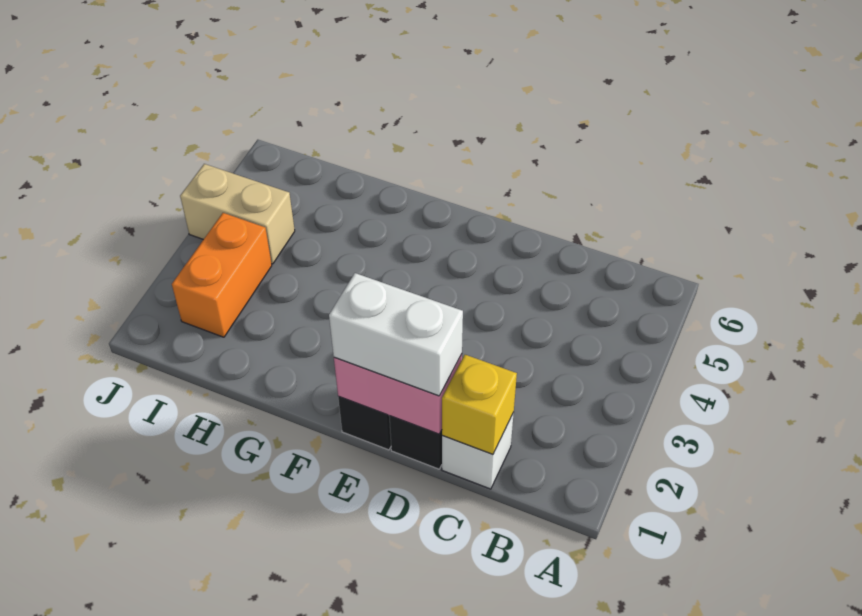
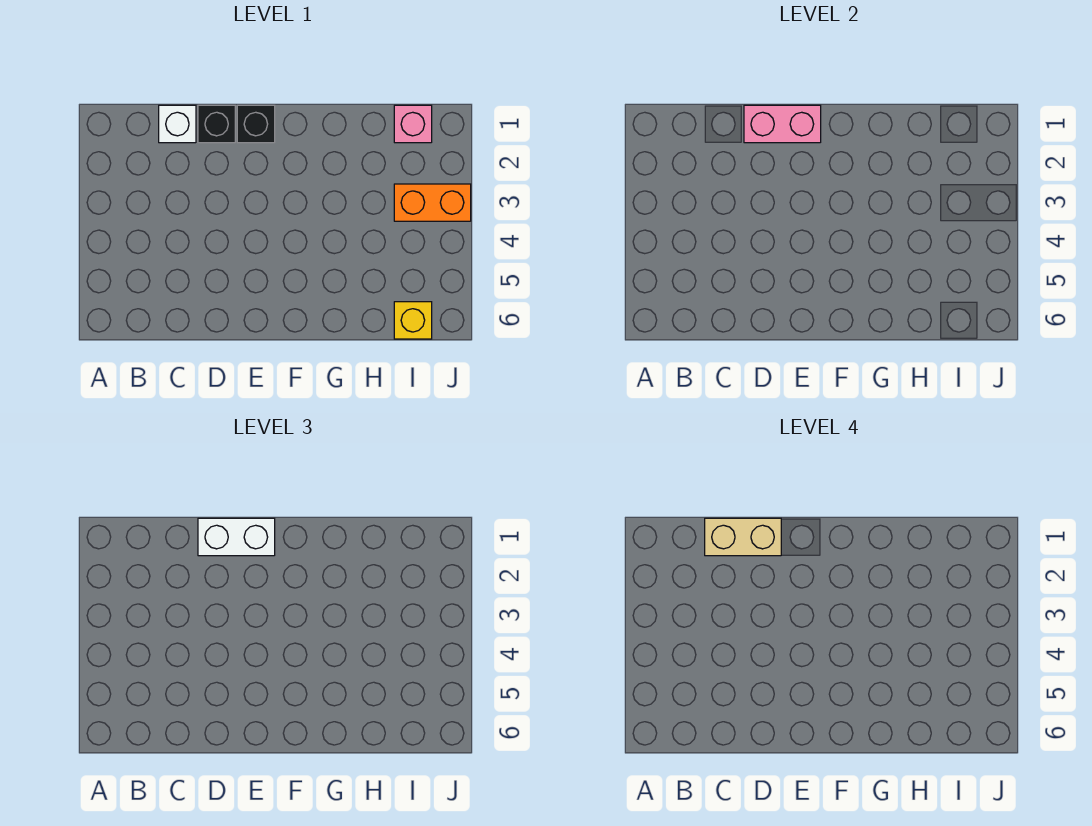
yellow 1x1 brick [442,355,517,455] -> yellow 1x1 brick moved to [394,302,432,339]
none -> pink 1x1 brick [394,105,432,143]
orange 1x2 brick [172,213,272,337] -> orange 1x2 brick turned to [394,184,471,221]
tan 1x2 brick [180,164,295,264] -> tan 1x2 brick moved to [705,518,781,556]

